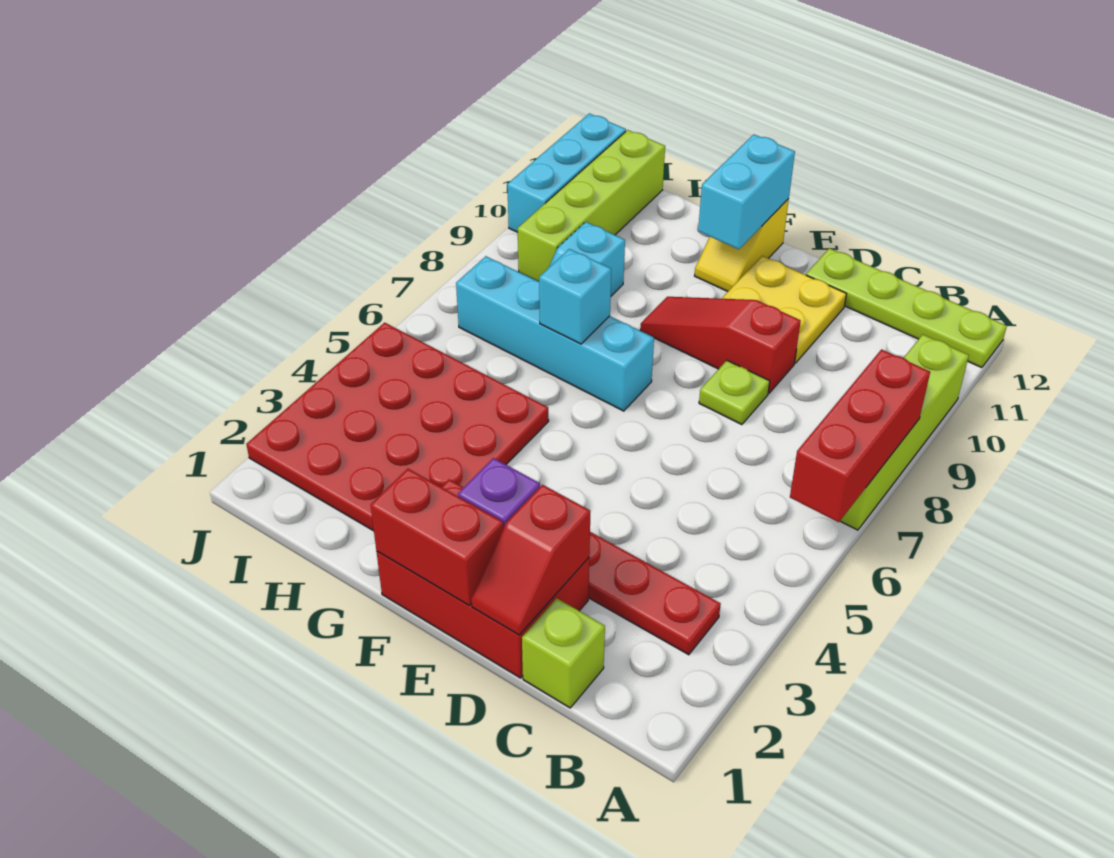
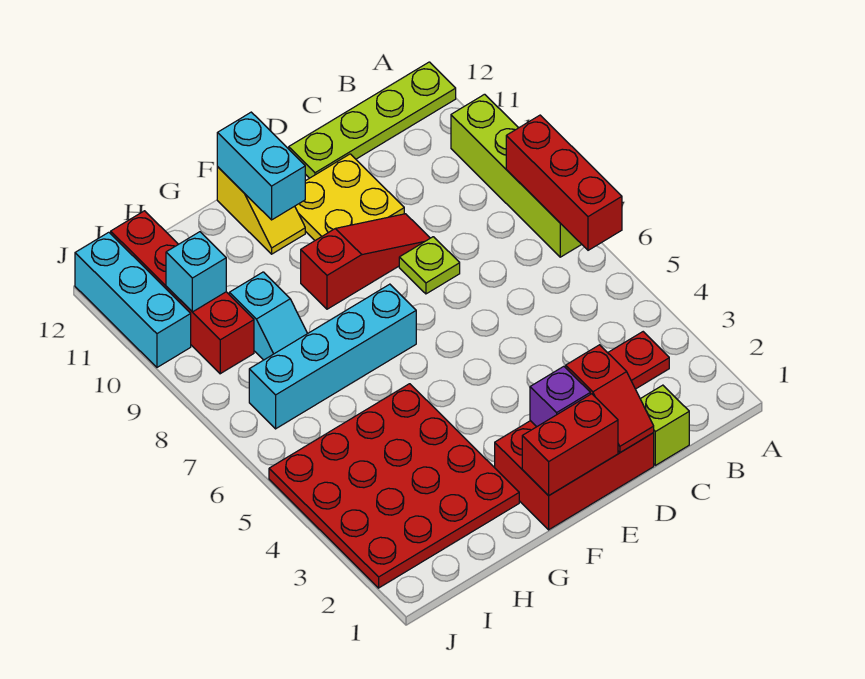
red 1x3 slope [640,297,801,393] -> red 1x3 slope turned to [301,214,430,309]
cyan 1x1 brick [539,249,611,344] -> cyan 1x1 brick moved to [166,232,226,312]
lime 1x4 brick [518,130,665,281] -> red 1x4 brick [111,211,254,374]

